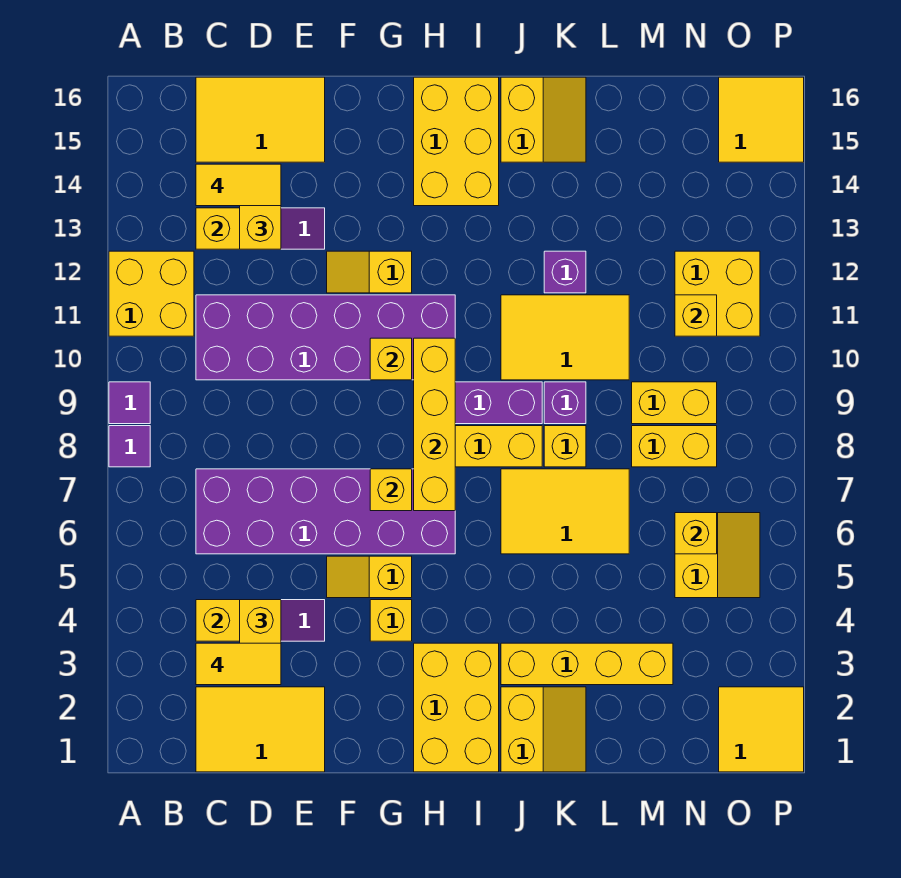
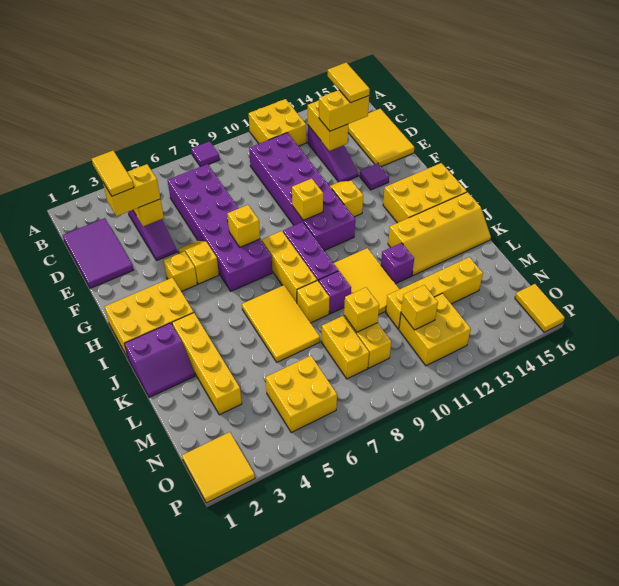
purple 1x1 tile [109,382,150,424] -> purple 1x1 tile moved to [360,163,389,190]
yellow 2x3 tile [196,687,325,772] -> purple 2x3 tile [63,218,133,288]
yellow 1x4 brick [414,338,455,511] -> yellow 1x4 brick moved to [386,257,483,329]
yellow 2x2 slope [501,687,586,772] -> purple 2x2 slope [124,323,195,397]
yellow 2x2 slope [501,77,586,162] -> yellow 2x4 slope [388,192,491,275]
yellow 2x2 slope [675,513,760,598] -> yellow 2x2 brick [266,356,337,432]
yellow 1x1 brick [675,513,717,554] -> yellow 1x1 brick moved to [344,287,379,332]
yellow 2x2 tile [719,77,804,162] -> yellow 1x2 tile [515,284,565,332]

